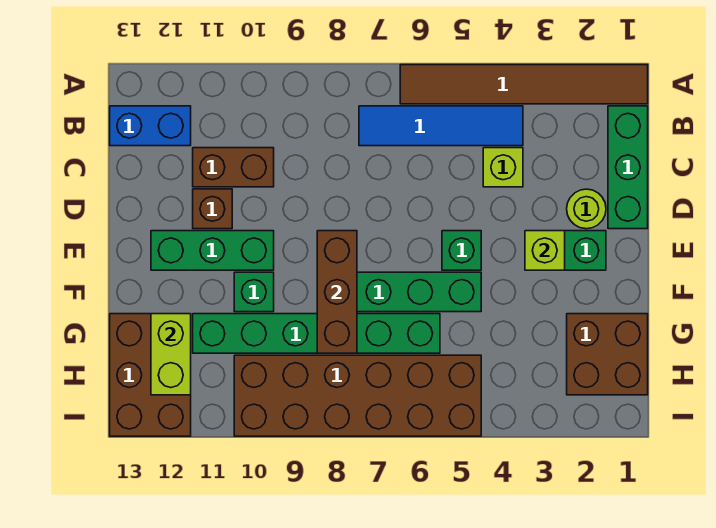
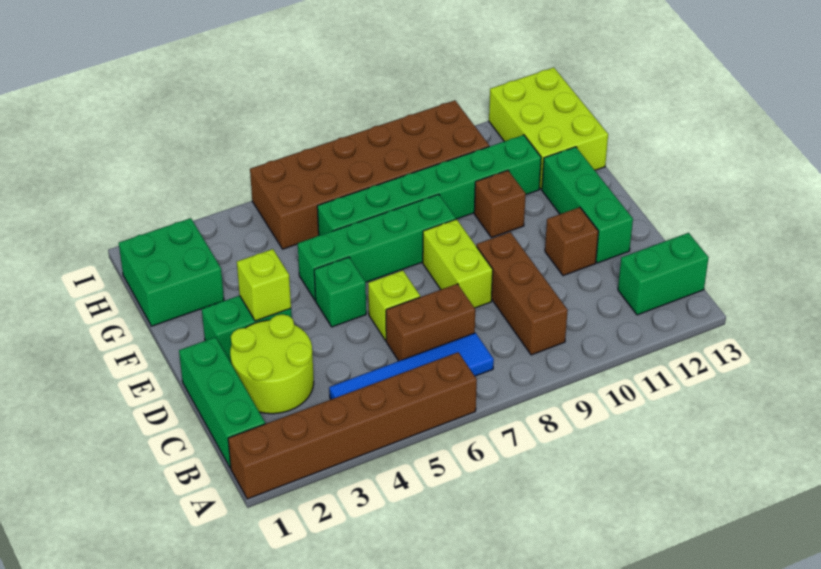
brown 1x6 tile [400,65,648,104] -> brown 1x6 brick [228,352,477,499]
blue 1x2 brick [110,106,191,146] -> green 1x2 brick [618,233,709,315]
lime 1x1 brick [483,148,523,187] -> lime 1x1 brick moved to [368,270,420,341]
brown 1x2 brick [193,148,274,187] -> brown 1x2 brick moved to [386,284,475,361]
lime 1x1 round brick [567,189,606,229] -> lime 2x2 round brick [230,314,314,414]
brown 1x3 brick [317,231,357,353] -> brown 1x3 brick moved to [477,232,568,355]
green 1x3 brick [151,231,274,270] -> green 1x3 brick turned to [542,147,633,263]
green 1x1 brick [234,272,274,312] -> brown 1x1 brick [474,170,526,238]
brown 2x2 brick [567,314,648,395] -> green 2x2 brick [119,218,224,326]
brown 2x3 brick [110,314,191,436] -> lime 2x3 brick [489,67,608,189]
lime 1x2 brick [151,314,191,395] -> lime 1x2 brick moved to [423,219,493,308]

